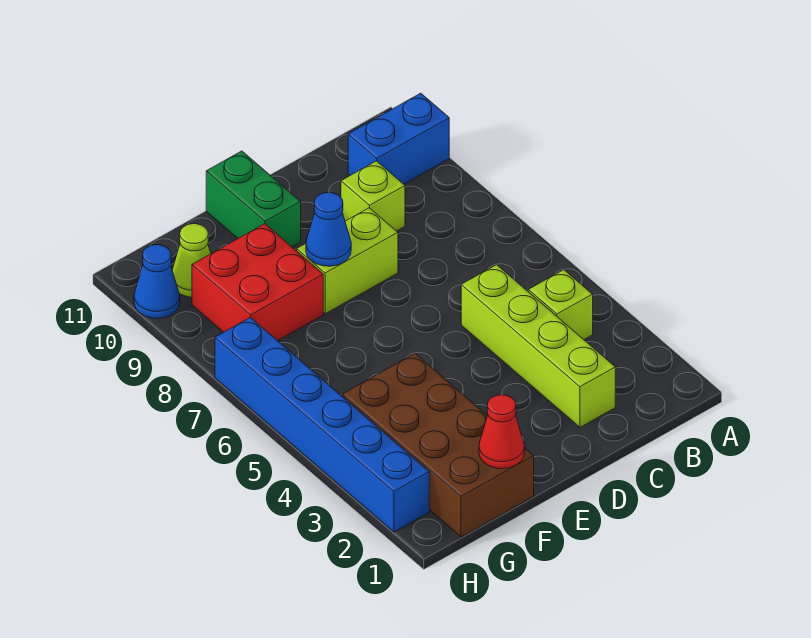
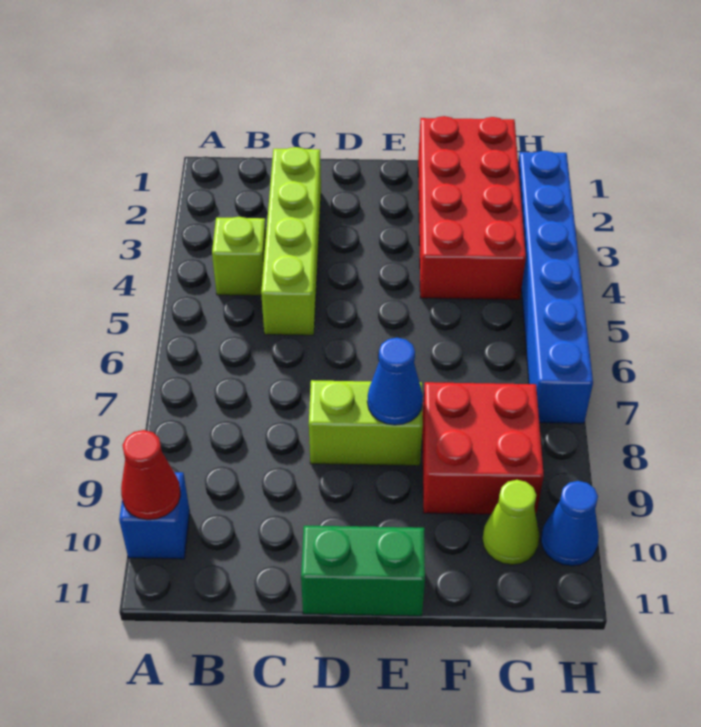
blue 1x2 brick [348,93,449,184] -> blue 1x1 brick [119,472,190,559]
lime 1x1 brick [341,161,405,231] -> none
green 1x2 brick [206,151,301,247] -> green 1x2 brick turned to [301,526,425,616]
brown 2x4 brick [342,353,534,537] -> red 2x4 brick [418,116,526,300]
red 1x1 cone [479,395,525,469] -> red 1x1 cone moved to [121,430,180,520]

